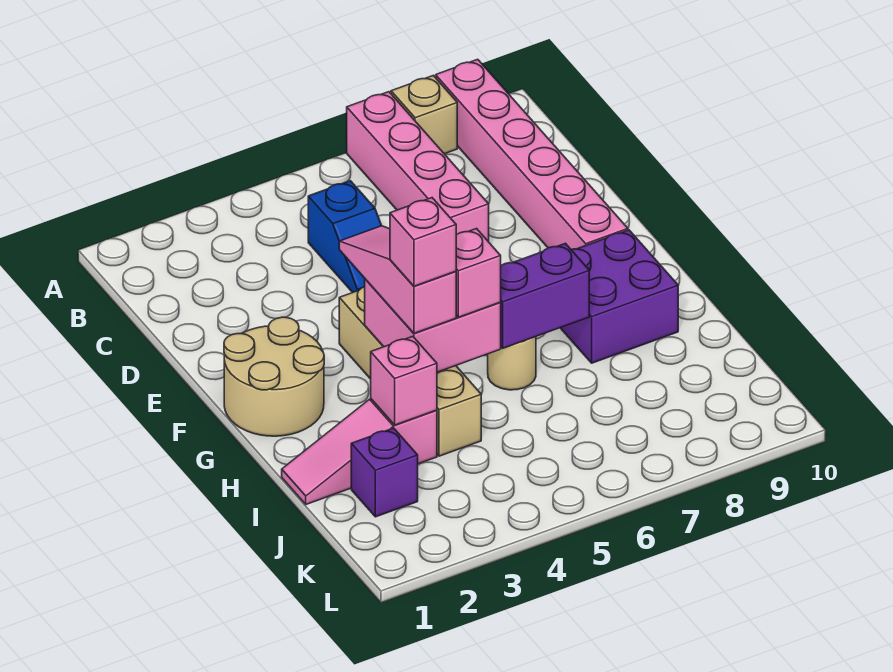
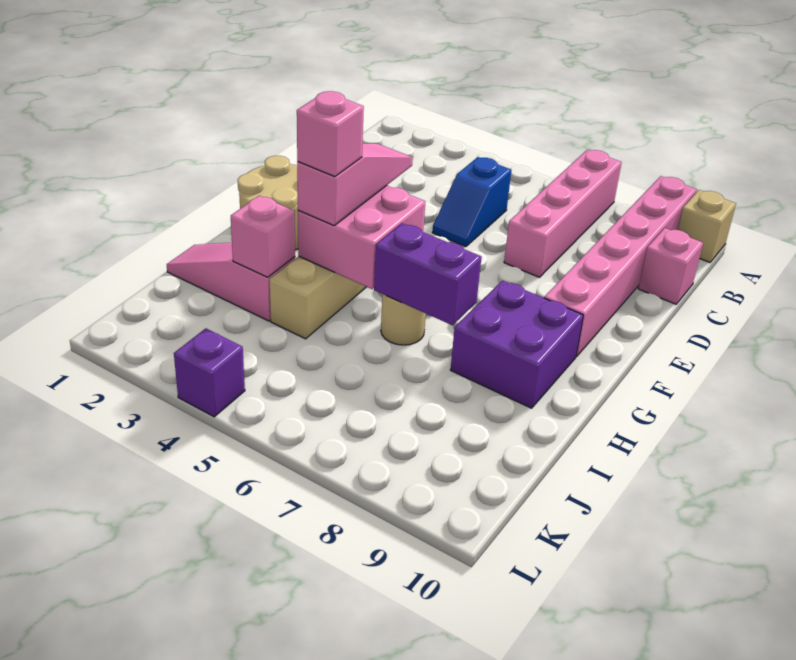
tan 1x1 brick [391,76,457,154] -> tan 1x1 brick moved to [678,190,736,262]
pink 1x1 brick [456,229,501,317] -> pink 1x1 brick moved to [638,228,703,304]
purple 1x1 brick [351,428,418,517] -> purple 1x1 brick moved to [174,328,245,417]

